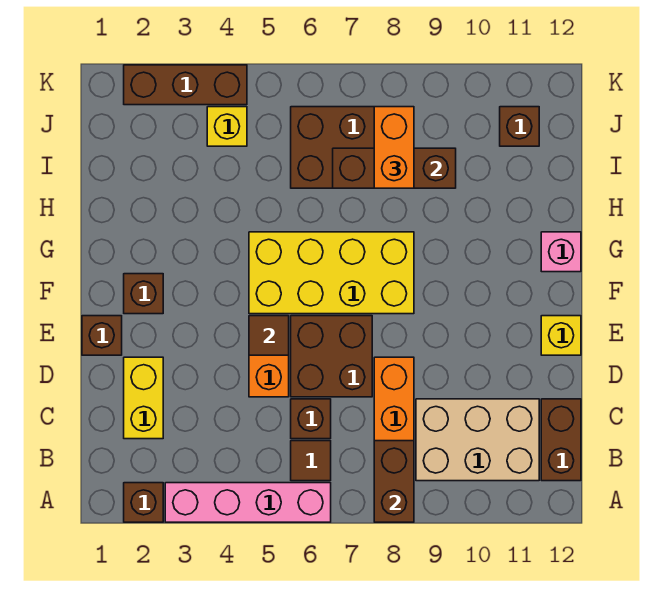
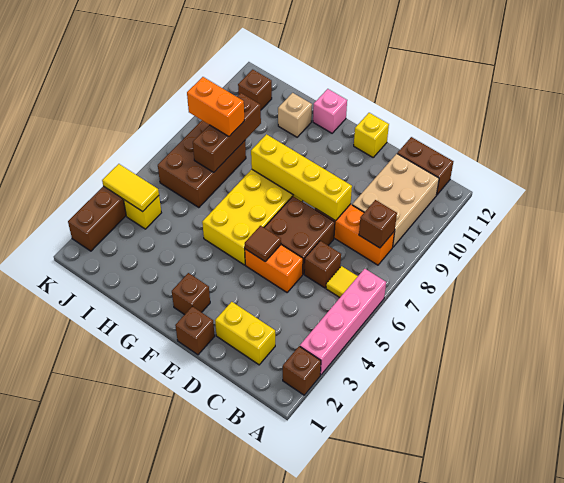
brown 1x2 brick [374,441,414,522] -> brown 1x1 brick [359,200,397,248]
brown 1x1 tile [291,441,331,481] -> yellow 1x1 tile [326,266,358,297]
none -> yellow 1x4 brick [251,134,352,221]
none -> tan 1x1 brick [278,93,312,137]
none -> yellow 1x2 tile [102,164,159,212]

